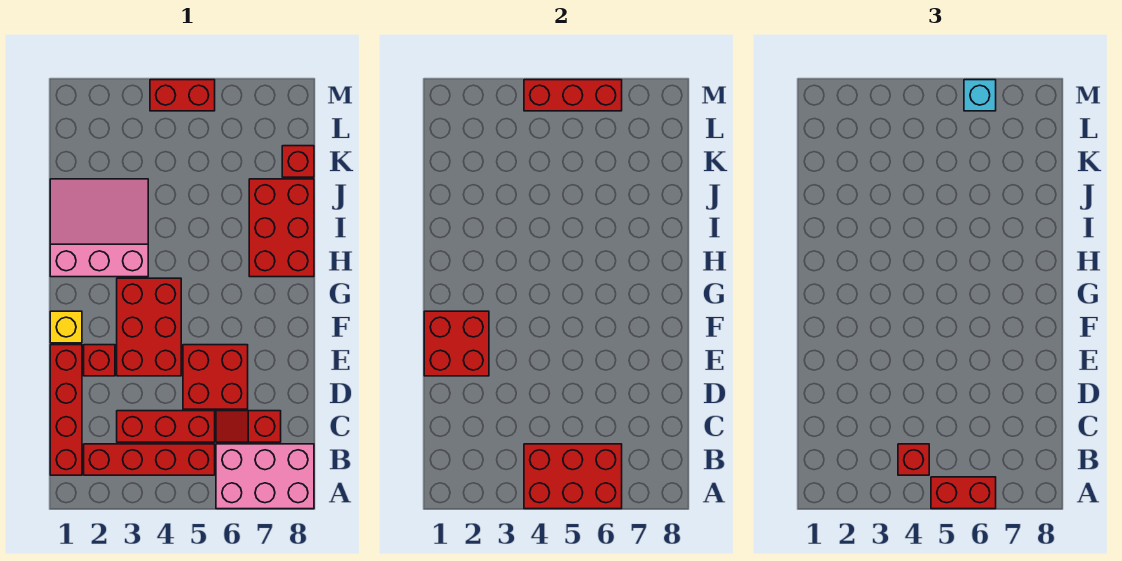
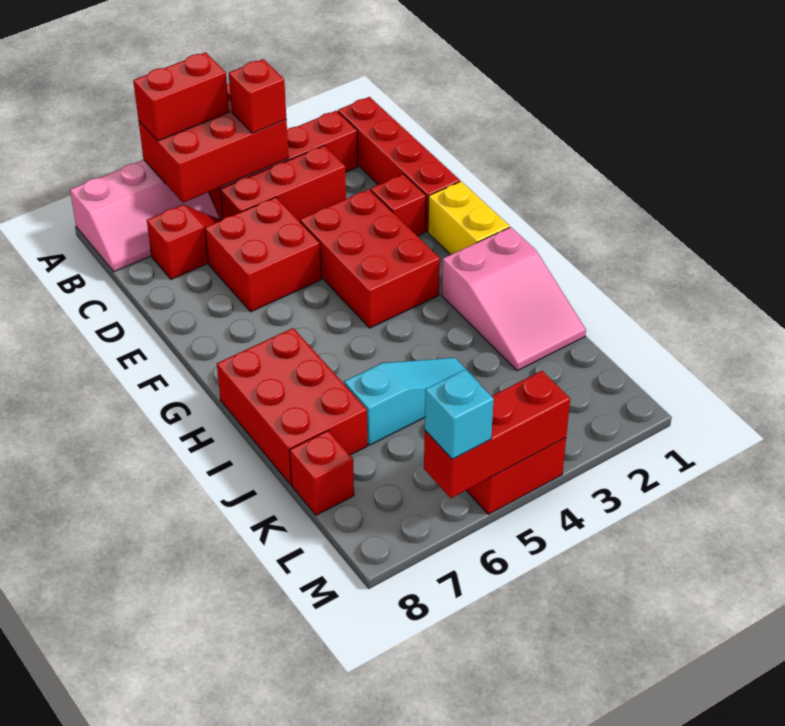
pink 2x3 brick [216,444,314,509] -> pink 2x3 slope [70,160,220,272]
red 2x2 brick [424,311,489,376] -> none
yellow 1x1 brick [50,311,82,343] -> yellow 1x2 brick [428,181,510,255]
pink 3x3 slope [50,179,148,277] -> pink 2x3 slope [442,227,586,371]
none -> cyan 1x3 slope [344,358,480,445]

